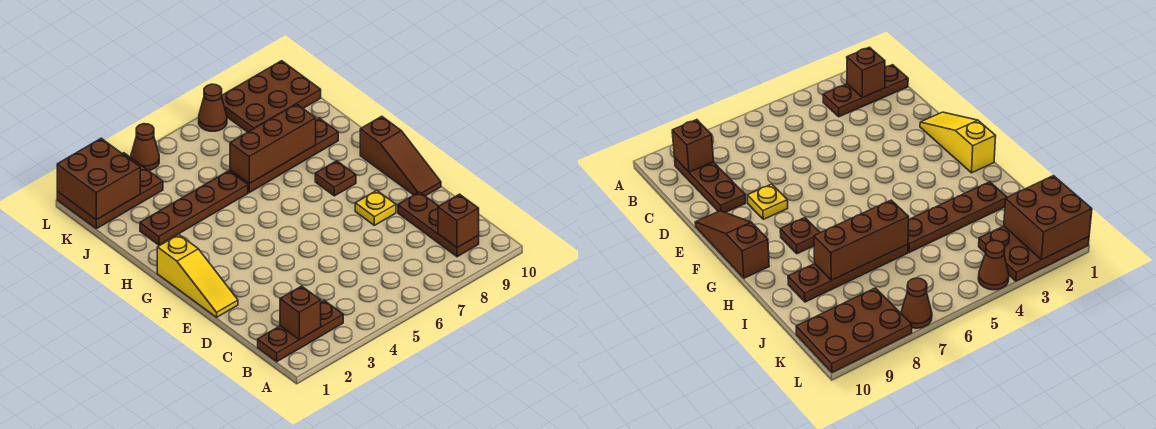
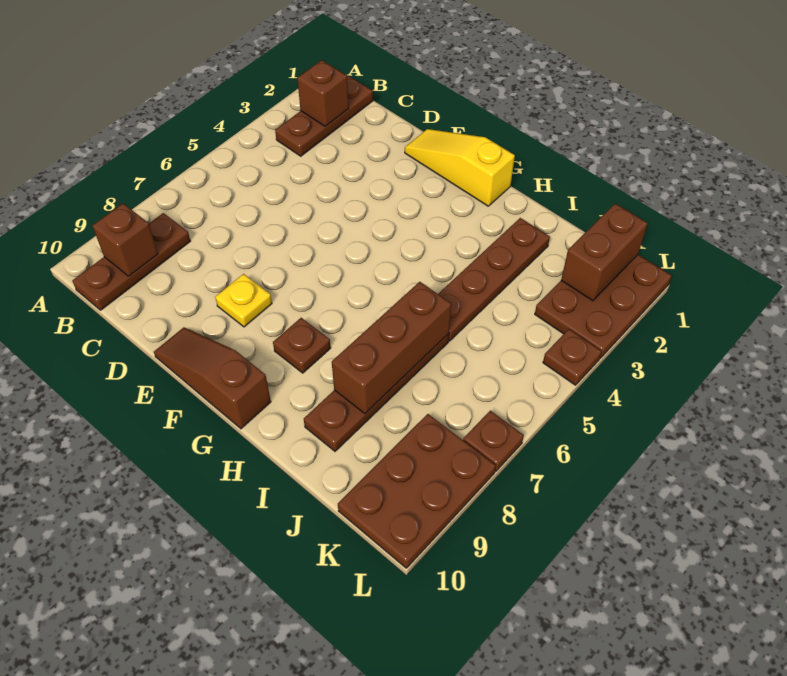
brown 1x3 plate [398,192,479,257] -> brown 1x3 plate turned to [72,213,190,310]
brown 2x2 brick [57,138,140,220] -> brown 1x2 brick [561,203,648,301]
brown 1x1 cone [131,124,159,171] -> brown 1x1 plate [543,329,602,385]
brown 1x1 cone [199,84,227,131] -> brown 1x1 plate [463,411,524,472]

